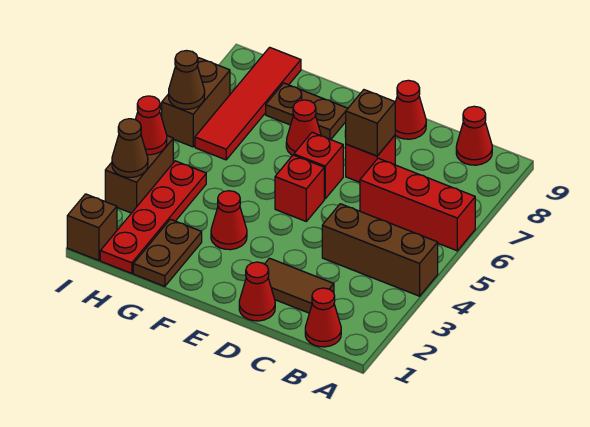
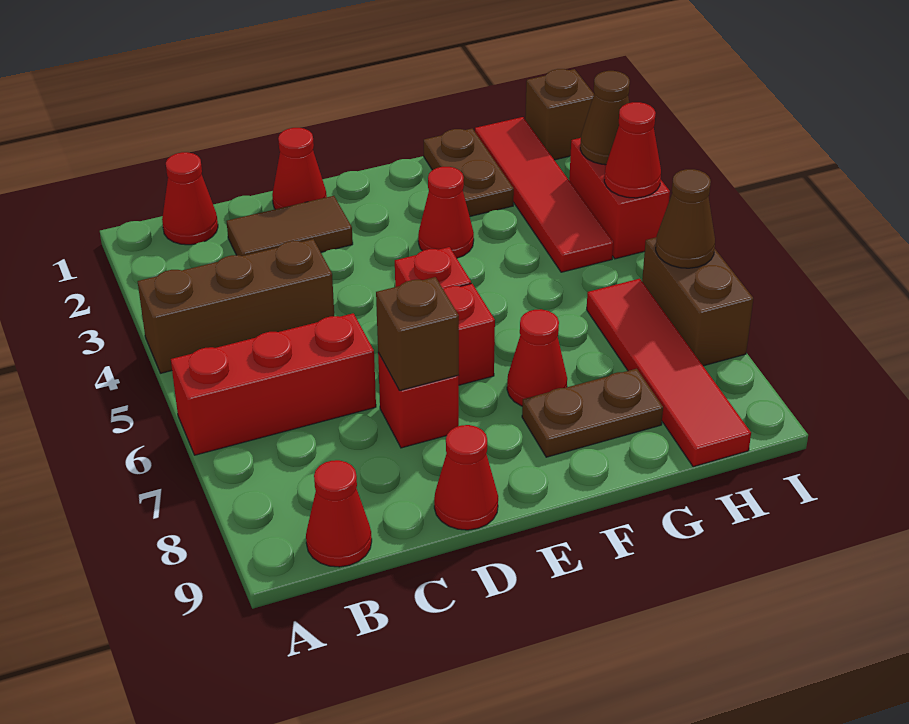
red 1x4 plate [100,161,206,273] -> red 1x4 tile [475,117,613,272]
brown 1x2 brick [105,136,173,213] -> red 1x2 brick [569,138,670,259]

